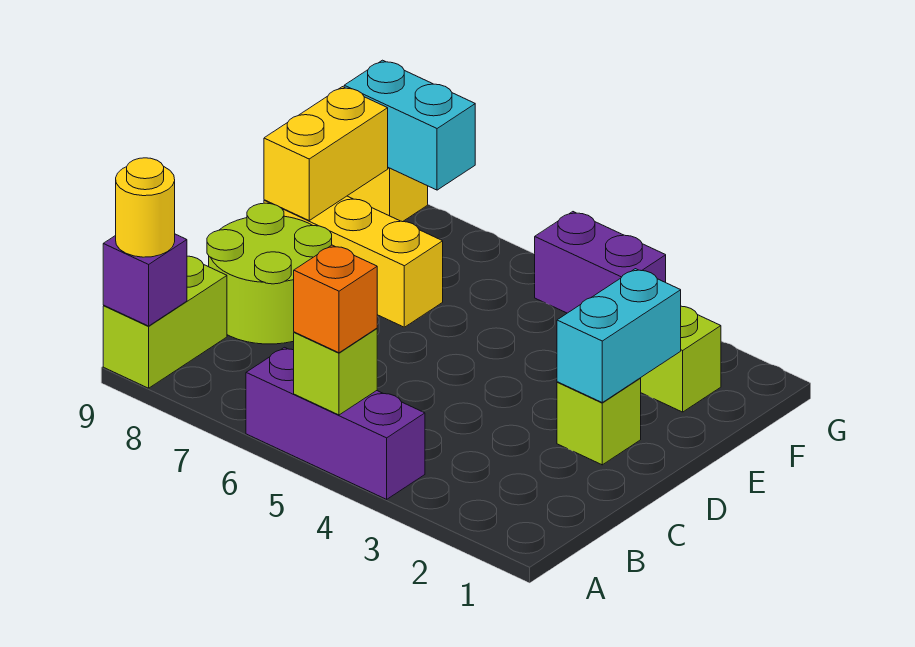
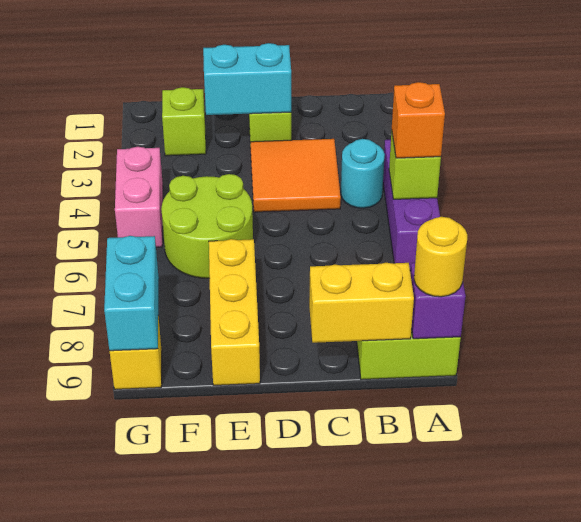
none -> cyan 1x1 round brick [341,139,385,208]
none -> orange 2x2 tile [250,139,341,212]
lime 2x2 round brick [207,203,332,344] -> lime 2x2 round brick moved to [161,174,253,278]
yellow 1x2 brick [264,87,388,220] -> yellow 1x2 brick moved to [309,263,414,343]
purple 1x2 brick [535,212,666,313] -> pink 1x2 brick [115,147,163,247]

